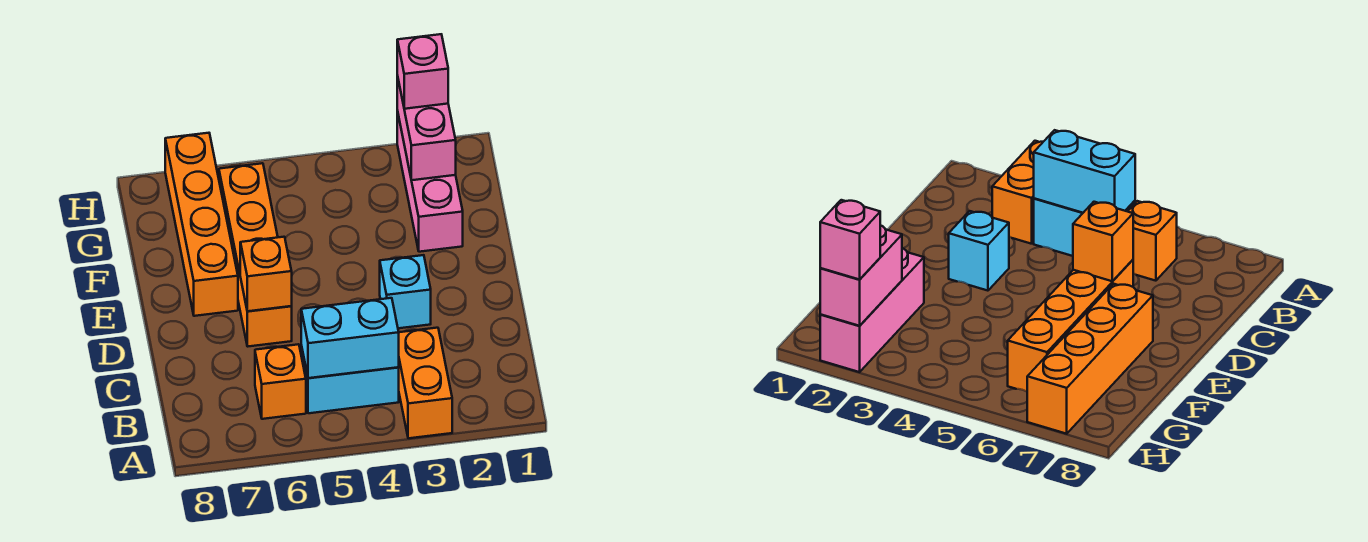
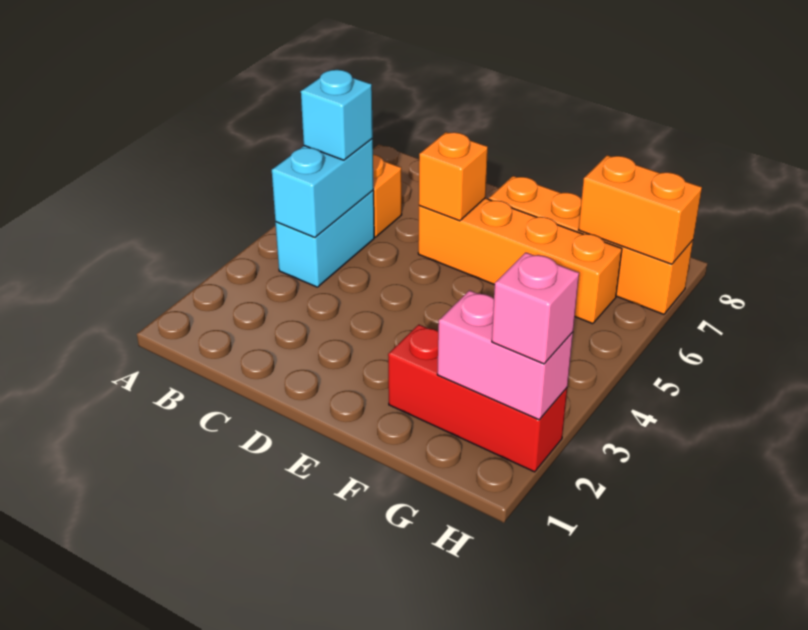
orange 1x2 brick [398,328,452,438] -> orange 1x2 brick moved to [579,155,702,264]
cyan 1x1 brick [380,255,431,328] -> cyan 1x1 brick moved to [301,70,373,160]
pink 1x3 brick [397,111,463,252] -> red 1x3 brick [388,325,567,472]

